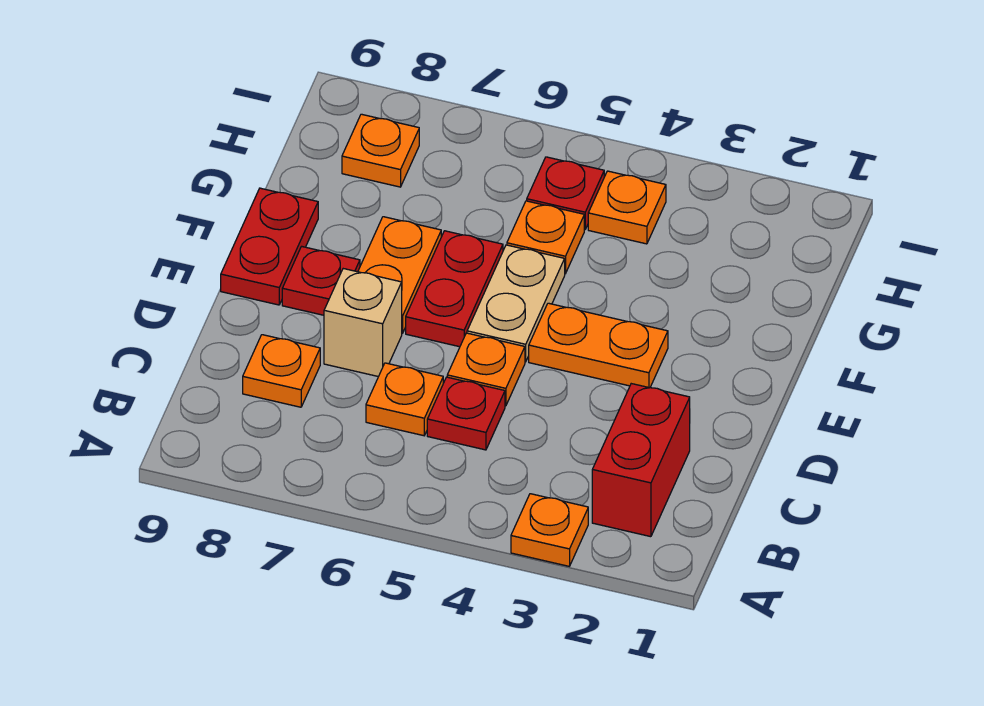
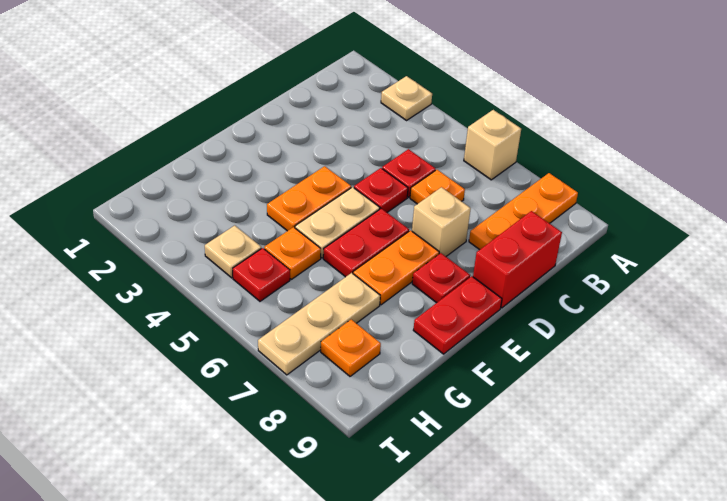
orange 1x1 plate [511,494,588,566] -> tan 1x1 plate [381,76,432,120]
none -> tan 1x1 brick [464,110,521,180]
red 1x2 brick [592,384,690,537] -> red 1x2 brick moved to [473,211,562,308]
orange 1x1 plate [243,335,320,407] -> orange 1x3 plate [469,173,578,250]
orange 1x1 plate [447,333,525,406] -> red 1x1 plate [354,168,408,212]
orange 1x2 plate [529,303,668,388] -> orange 1x2 plate turned to [267,166,351,231]
none -> tan 1x3 plate [258,273,380,375]
orange 1x1 plate [588,171,666,244] -> tan 1x1 plate [205,225,261,278]

